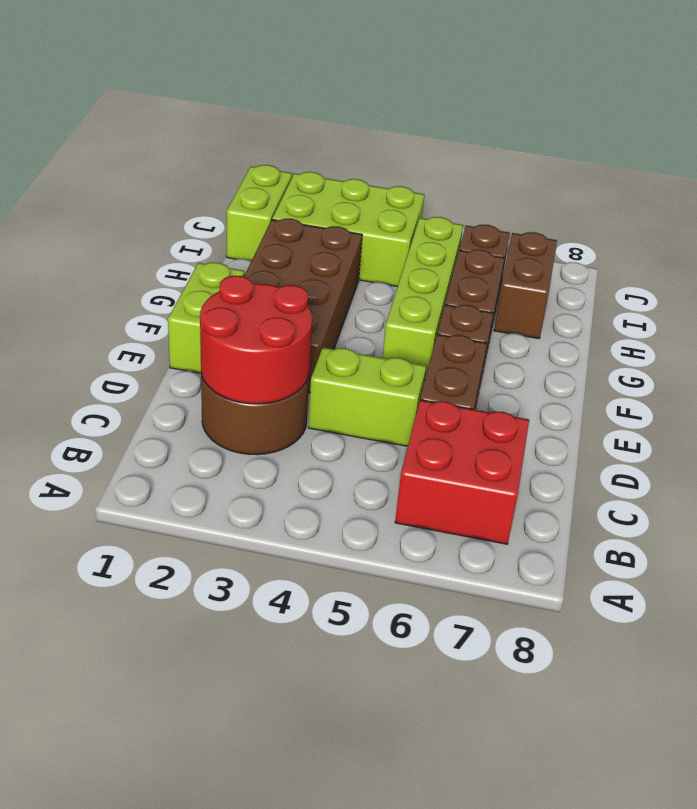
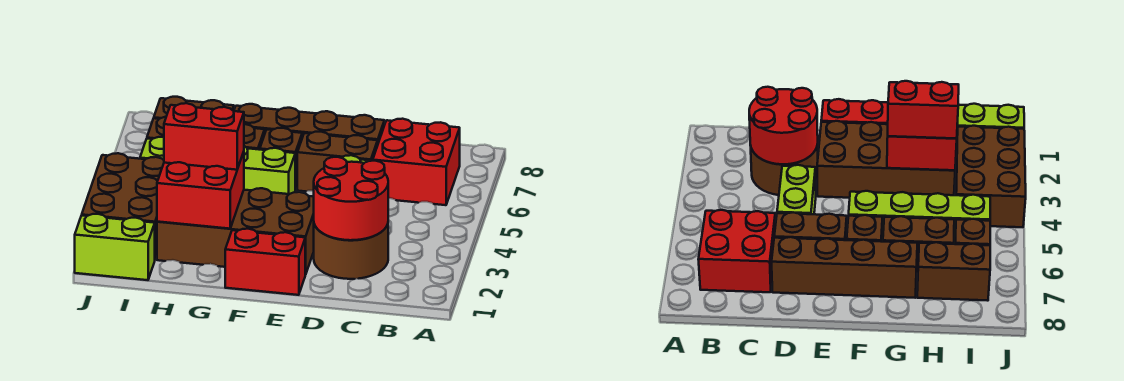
none -> brown 1x4 brick [234,104,384,143]
lime 1x2 brick [168,262,244,373] -> red 1x2 brick [225,229,305,295]
none -> red 2x2 brick [157,152,244,229]
none -> red 1x2 brick [164,103,244,170]
lime 2x3 brick [272,172,424,287] -> brown 2x3 brick [82,153,164,259]

